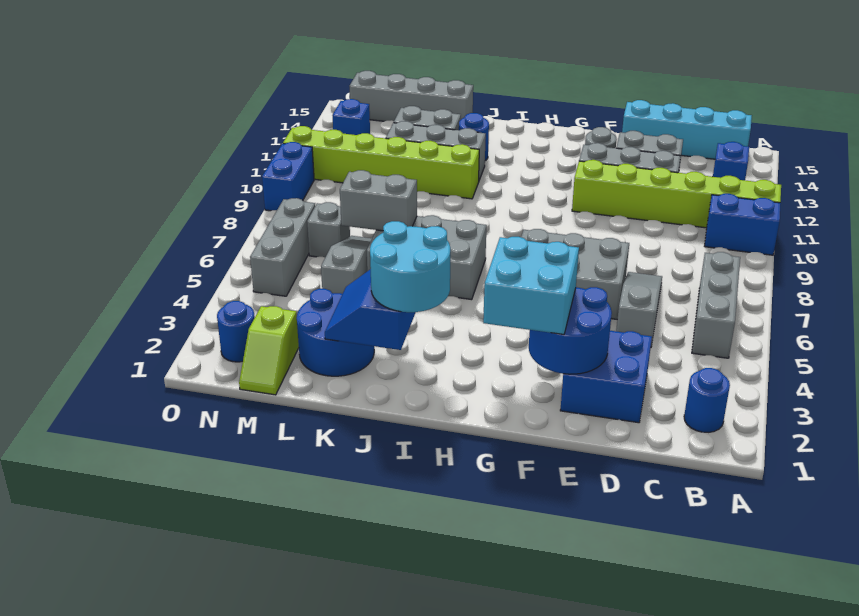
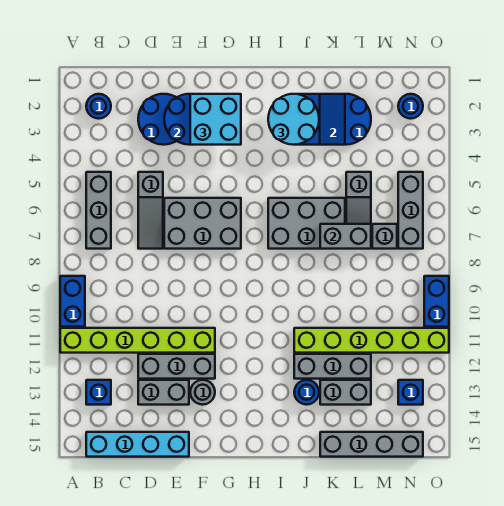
blue 1x2 brick [705,194,781,255] -> blue 1x2 brick turned to [60,276,85,327]
blue 2x2 brick [560,331,652,423] -> blue 2x2 round brick [138,94,177,145]
lime 1x2 slope [239,306,299,395] -> none

